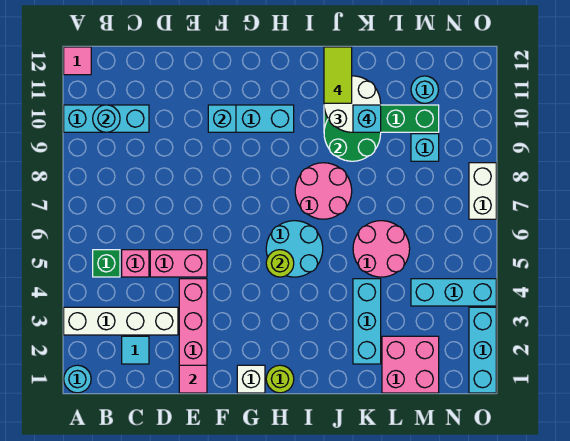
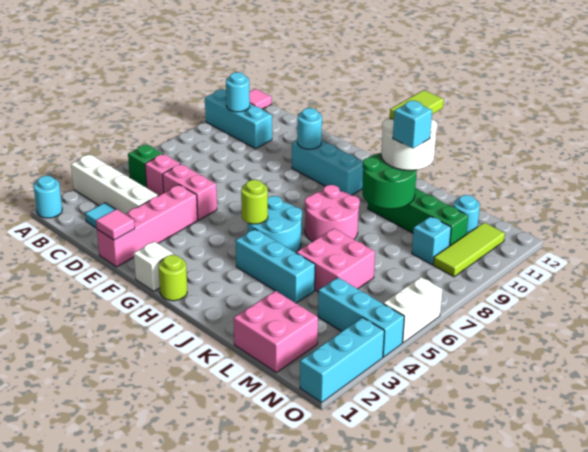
cyan 1x1 brick [208,105,236,132] -> cyan 1x1 round brick [297,108,322,149]
cyan 1x3 brick [353,279,381,364] -> cyan 1x3 brick turned to [236,229,315,303]
pink 2x2 round brick [353,221,410,277] -> pink 2x2 brick [296,229,375,292]
none -> lime 1x3 tile [433,223,505,277]
white 1x2 brick [469,163,496,219] -> white 1x2 brick moved to [383,277,443,343]

